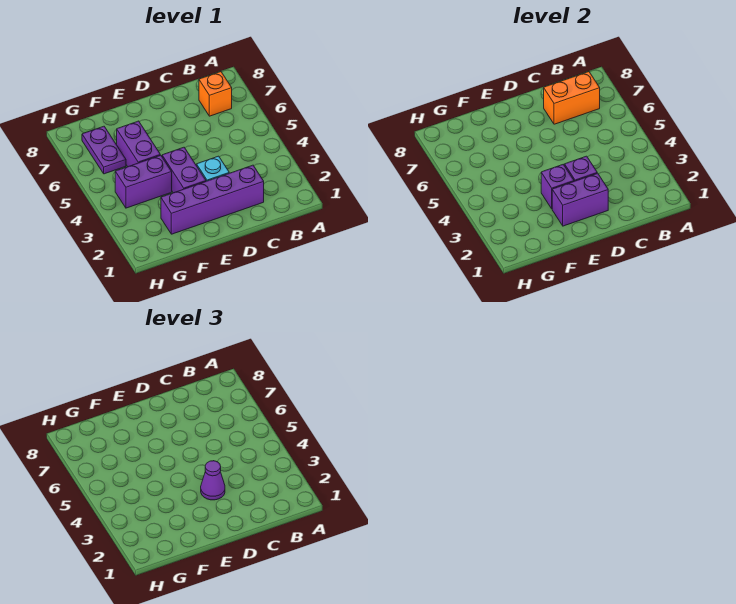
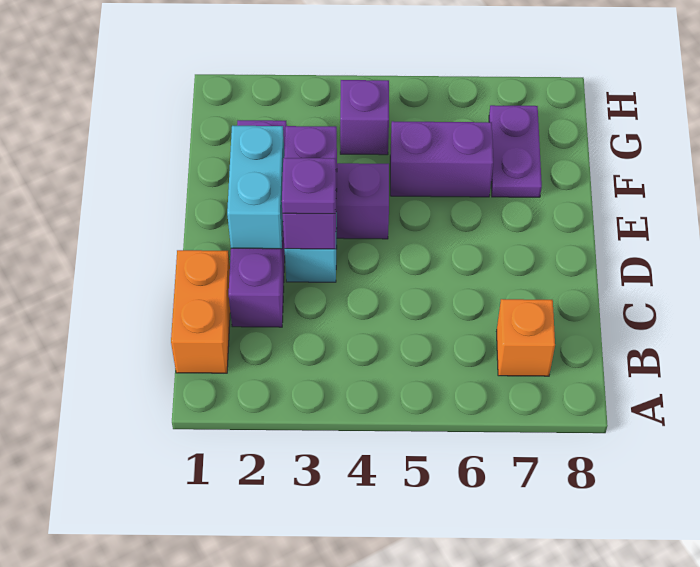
orange 1x2 brick [544,72,600,124] -> orange 1x2 brick moved to [171,250,230,373]
purple 1x2 brick [552,173,608,226] -> cyan 1x2 brick [227,126,285,249]
purple 1x1 cone [201,461,225,500] -> purple 1x1 plate [282,158,336,214]
purple 1x2 brick [115,155,172,208] -> purple 1x1 brick [340,80,389,155]
purple 1x2 plate [82,126,126,174] -> purple 1x2 plate turned to [489,105,542,197]

